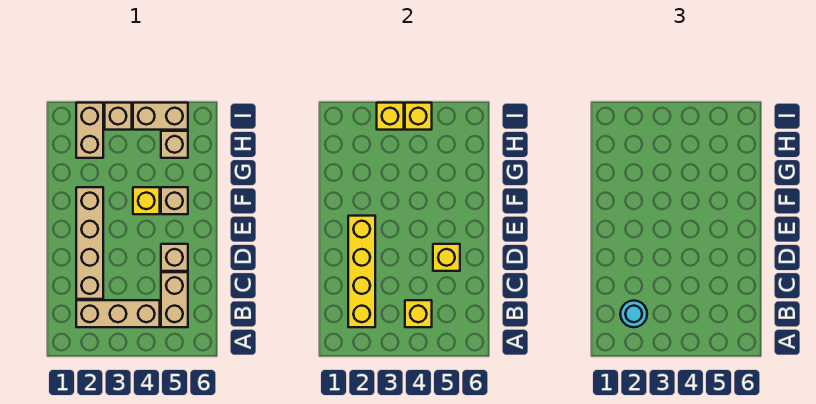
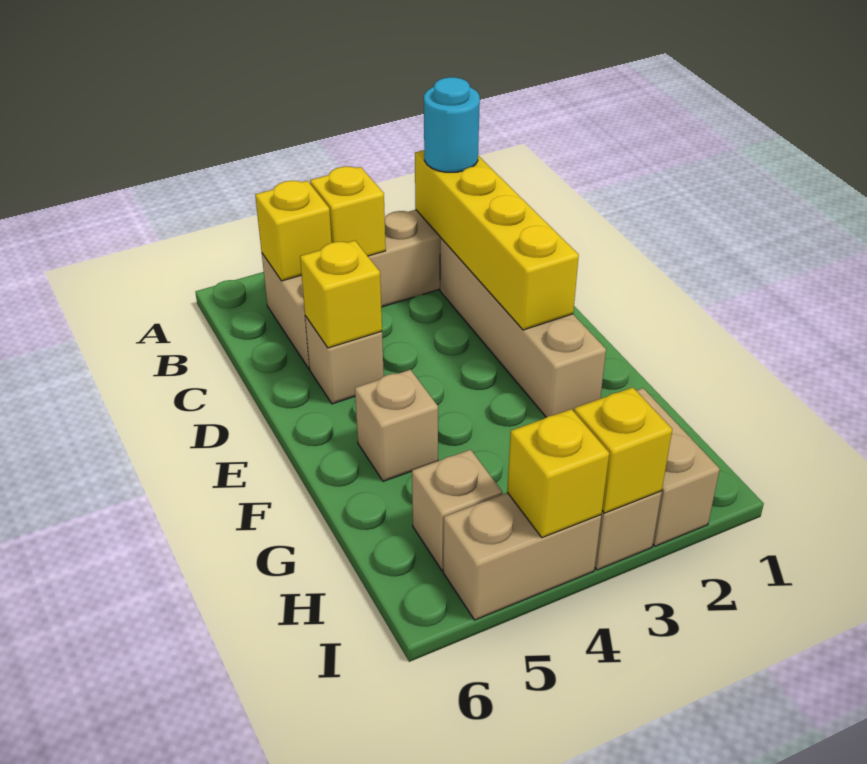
yellow 1x1 brick [133,187,160,214] -> yellow 1x1 brick moved to [255,181,332,281]

